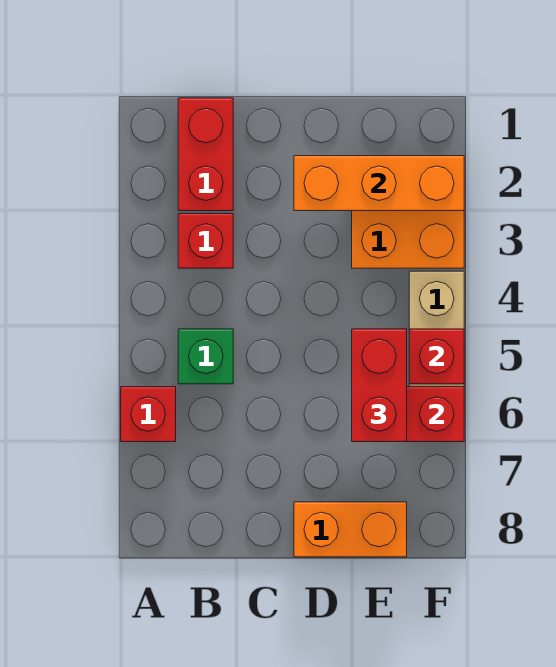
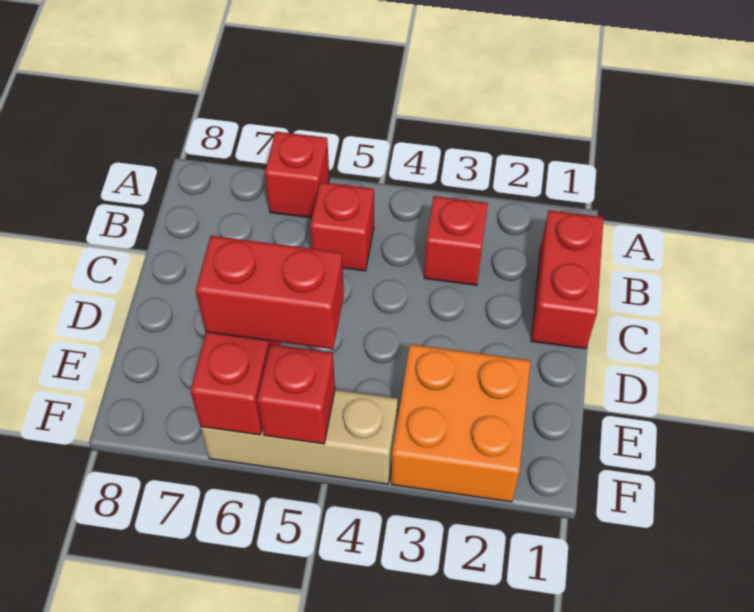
red 1x2 brick [178,98,233,211] -> red 1x2 brick turned to [531,210,604,349]
green 1x1 brick [178,329,233,384] -> red 1x1 brick [310,182,374,271]
orange 1x3 brick [294,156,464,211] -> none
orange 1x2 brick [294,502,407,557] -> none

